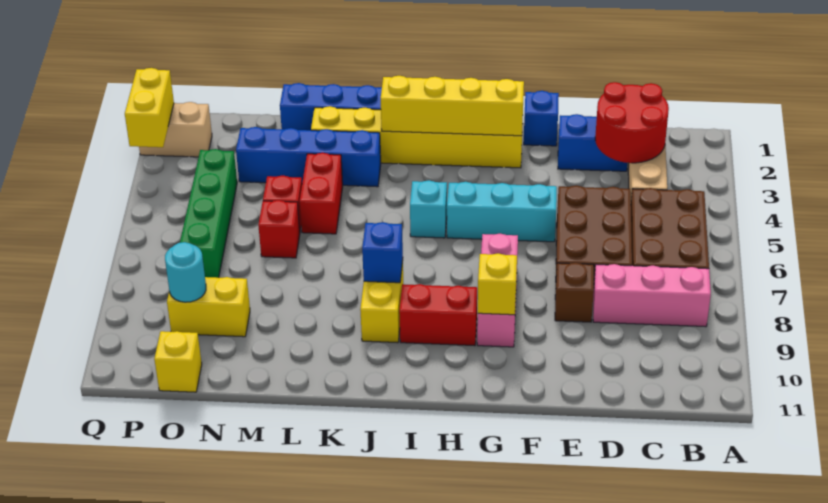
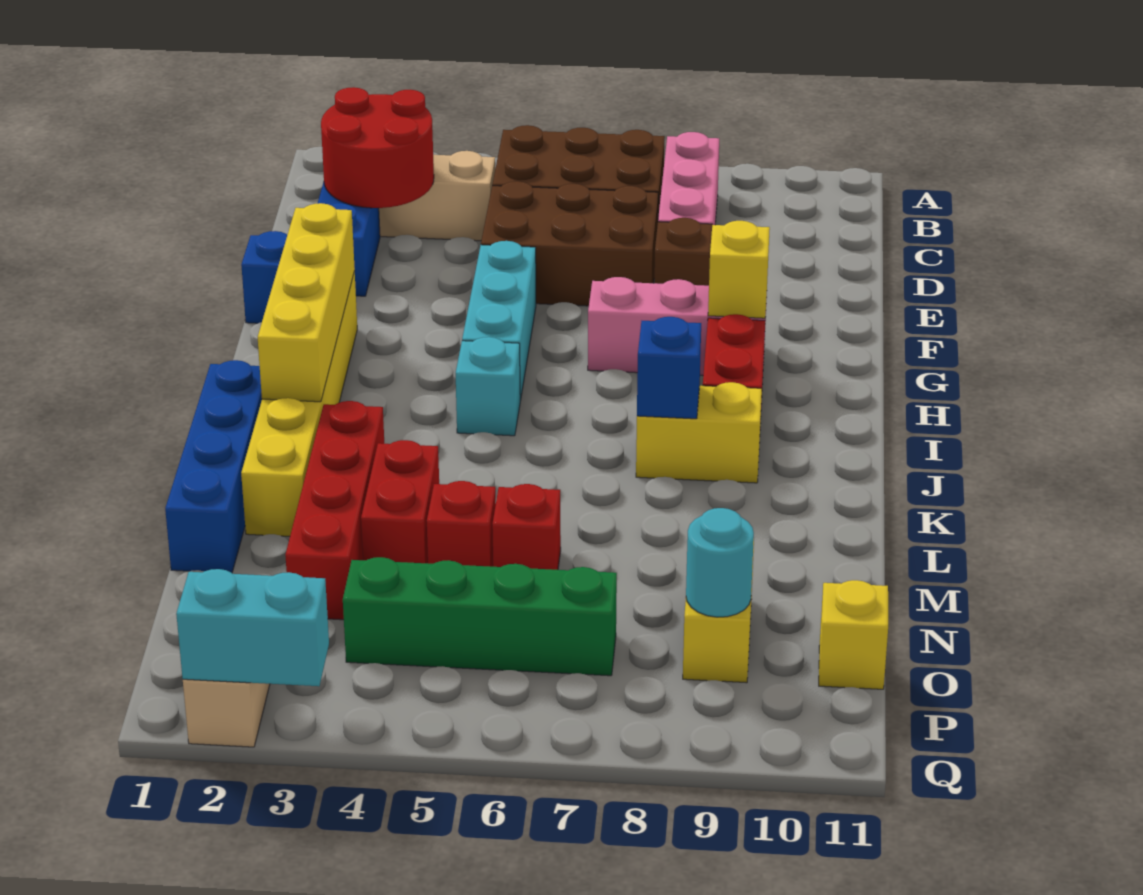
blue 1x4 brick [236,127,381,187] -> red 1x4 brick [285,401,384,620]
red 1x2 brick [300,153,343,234] -> red 1x2 brick turned to [361,440,439,563]
yellow 1x2 brick [125,68,174,147] -> cyan 1x2 brick [176,569,329,686]

